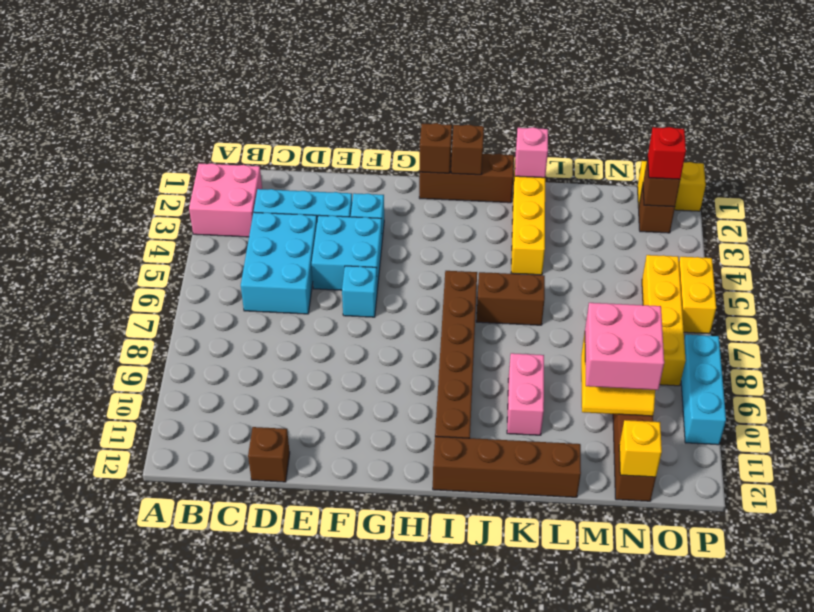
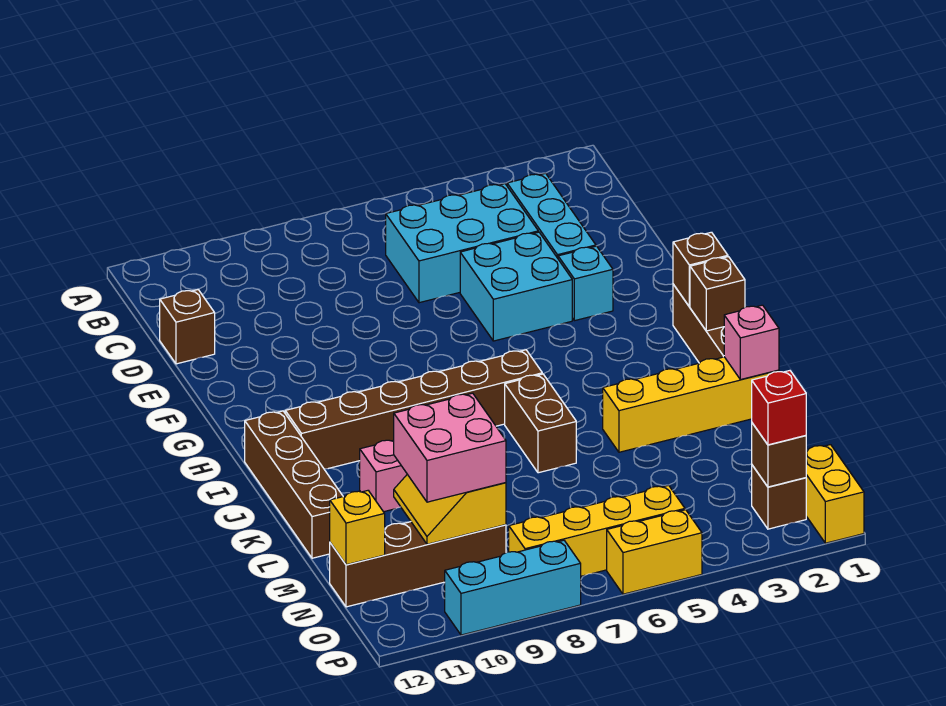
pink 2x2 brick [189,163,262,237] -> none
cyan 1x1 brick [342,266,377,317] -> none

